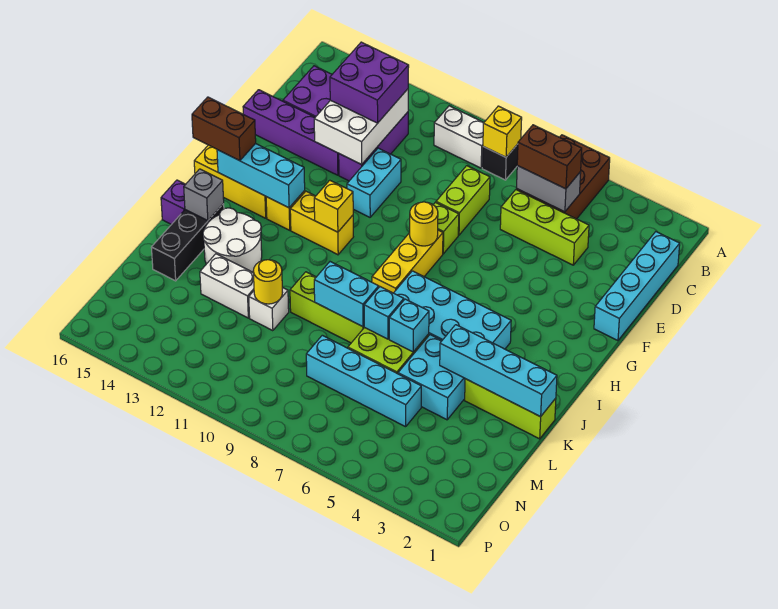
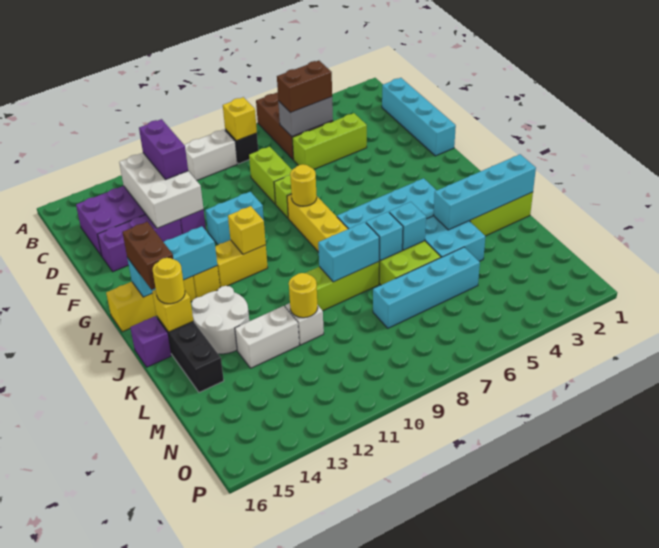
purple 2x2 brick [330,42,409,123] -> purple 1x2 brick [139,119,188,180]
cyan 1x2 brick [347,148,401,217] -> cyan 1x2 brick turned to [205,192,264,245]
purple 1x4 brick [243,90,339,175] -> purple 1x3 brick [97,215,182,272]
brown 1x2 brick [192,97,256,161] -> brown 1x2 brick turned to [122,222,173,290]
grey 1x1 brick [184,169,224,221] -> yellow 1x1 brick [152,290,193,332]
none -> yellow 1x1 round brick [153,258,185,304]

